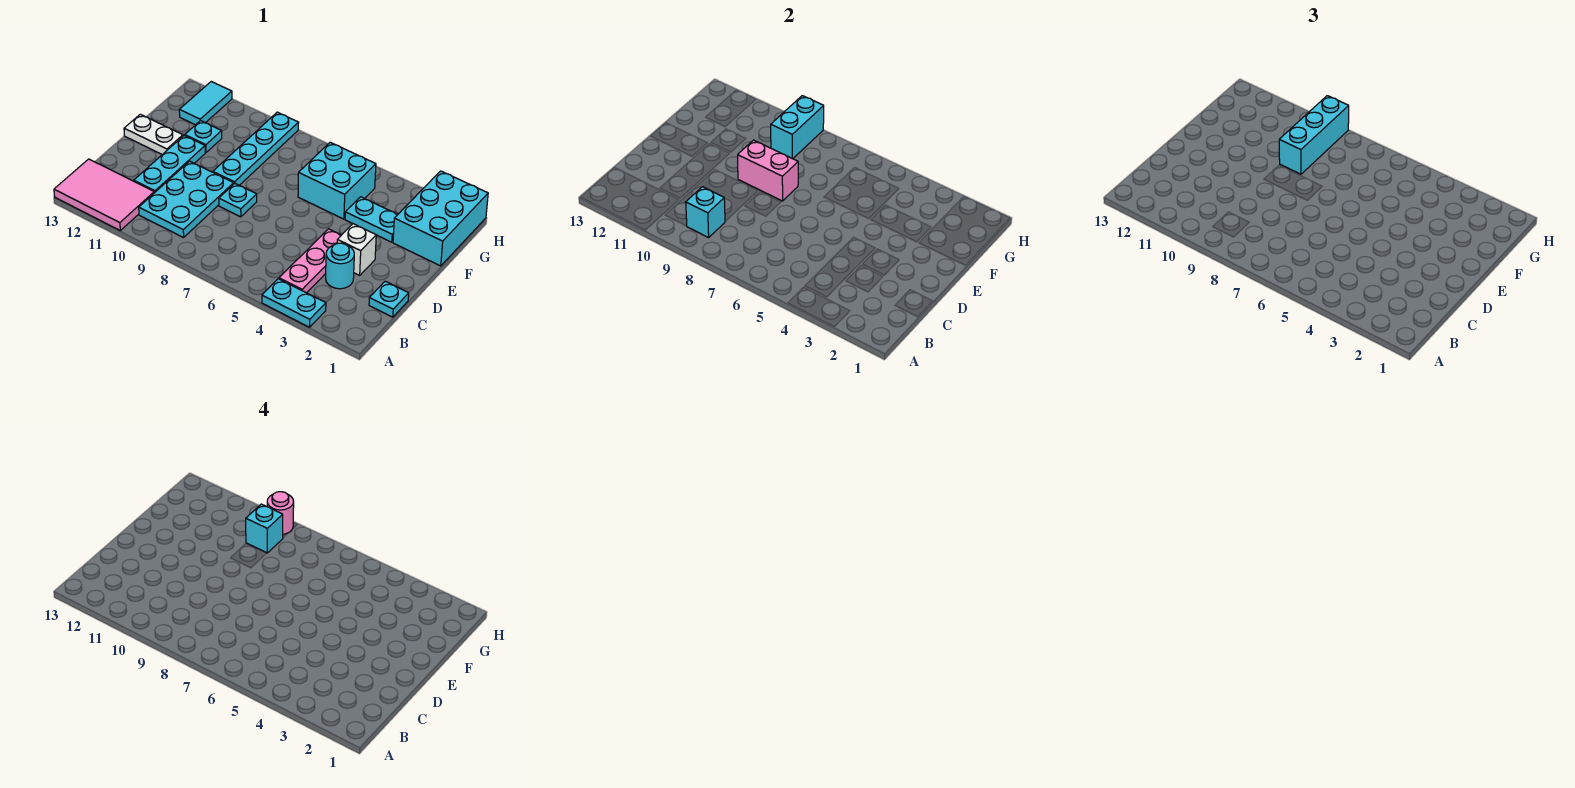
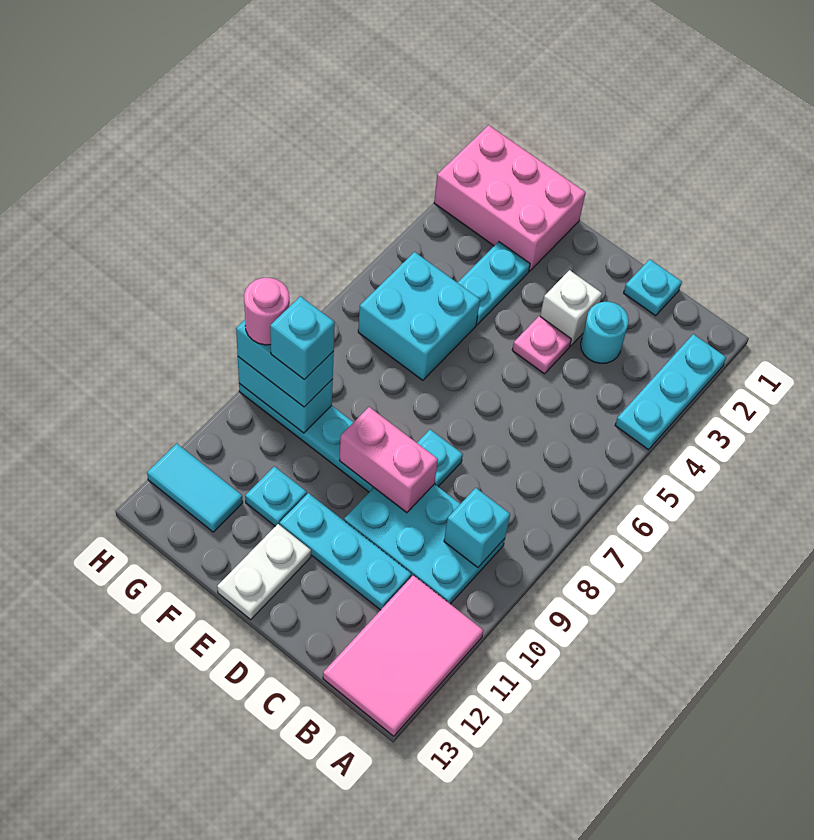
cyan 1x2 plate [262,279,326,327] -> cyan 1x3 plate [615,334,726,450]
pink 1x3 plate [279,229,341,293] -> pink 1x1 plate [512,316,571,374]
pink 1x2 brick [738,140,798,201] -> pink 1x2 brick turned to [339,407,438,513]
cyan 2x3 brick [393,171,488,266] -> pink 2x3 brick [434,125,586,271]
cyan 1x3 brick [1279,96,1349,174] -> cyan 1x2 brick [236,320,334,407]

